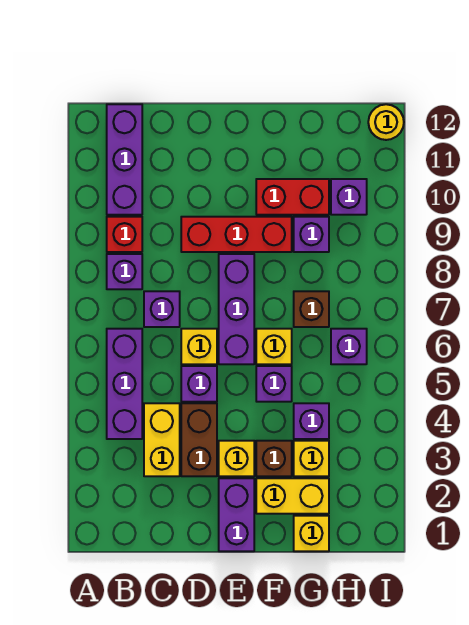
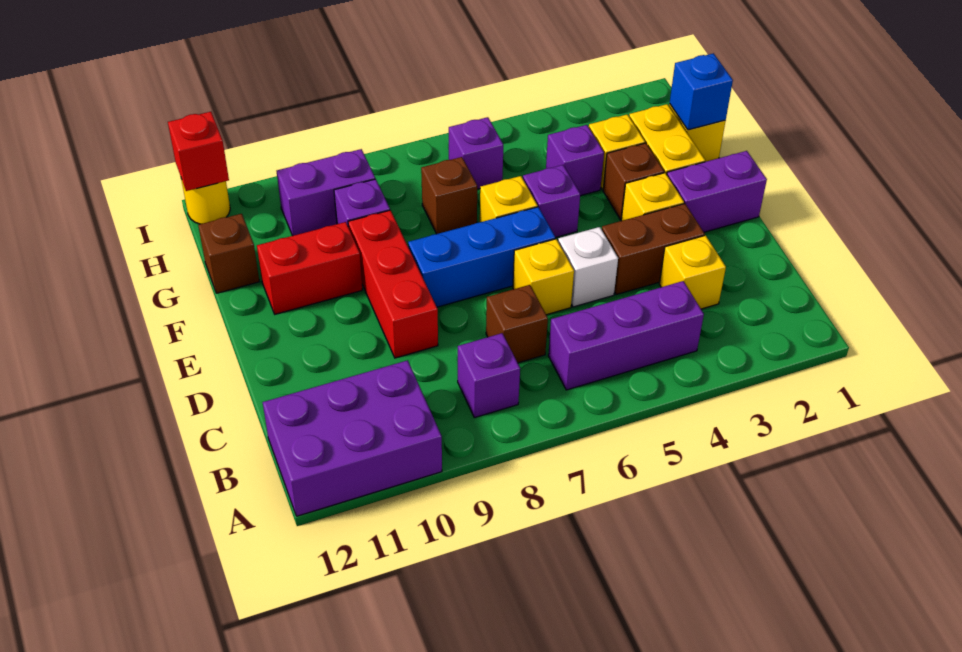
red 1x1 brick [107,217,142,252] -> red 1x1 brick moved to [168,112,229,191]
purple 1x3 brick [107,104,142,215] -> purple 2x3 brick [263,360,442,516]
yellow 1x2 brick [144,403,180,476] -> yellow 1x1 brick [659,235,726,309]
purple 1x1 brick [144,291,180,327] -> brown 1x1 brick [486,285,548,363]
purple 1x1 brick [181,366,217,402] -> white 1x1 brick [558,227,618,307]
purple 1x3 brick [219,254,254,364] -> blue 1x3 brick [408,207,555,307]
red 1x2 brick [256,179,329,215] -> red 1x2 brick turned to [257,222,362,314]
none -> blue 1x1 brick [670,53,733,130]
none -> brown 1x1 brick [198,214,259,293]
purple 1x1 brick [331,179,367,215] -> purple 1x2 brick [277,149,375,236]

